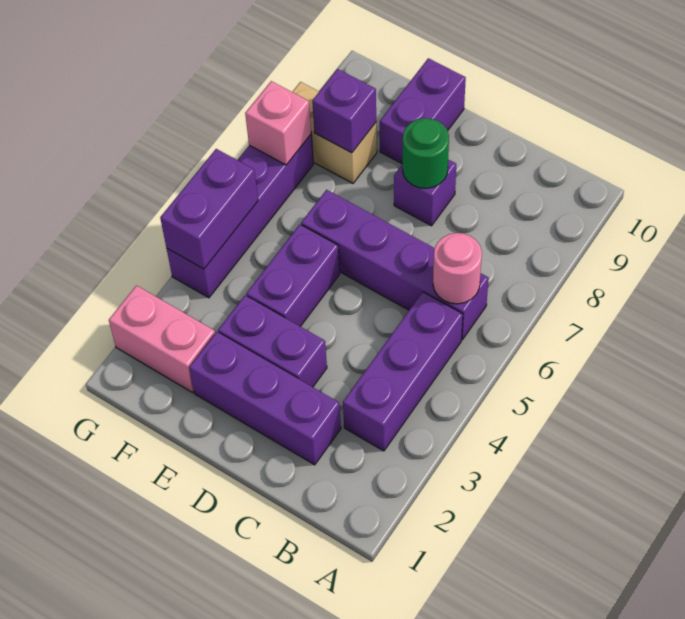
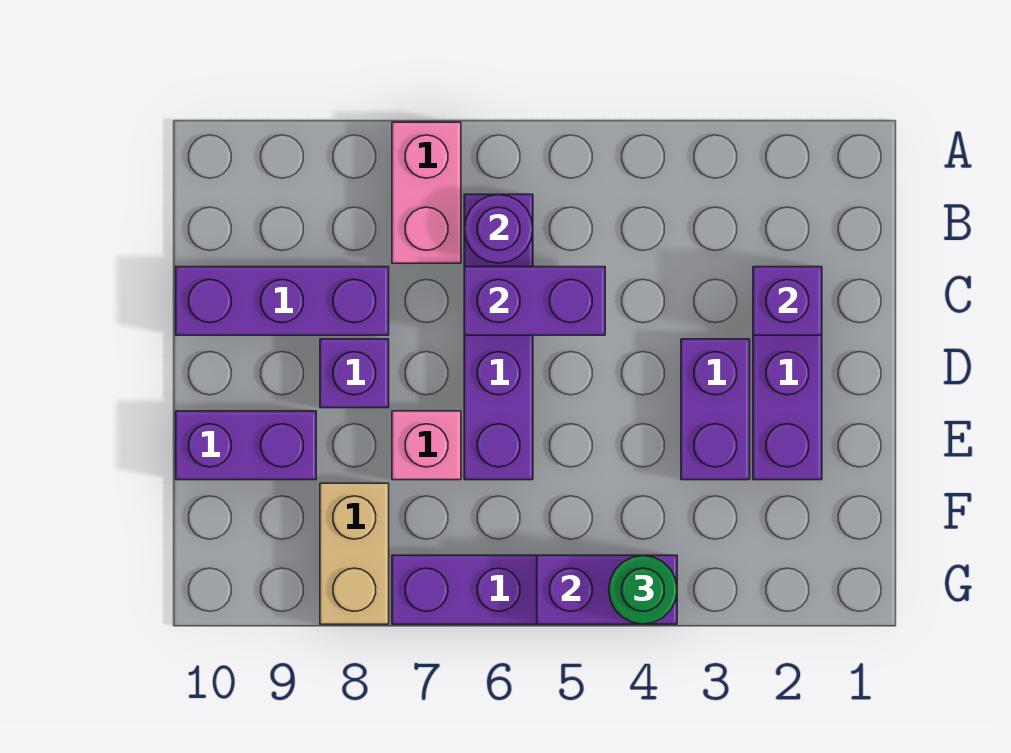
purple 1x3 brick [343,292,463,451] -> purple 1x3 brick moved to [176,267,389,335]
pink 1x1 round brick [433,233,482,304] -> purple 1x1 round brick [464,195,533,263]
green 1x1 round brick [403,118,449,188] -> green 1x1 round brick moved to [609,555,677,624]
purple 1x2 brick [246,224,340,327] -> purple 1x2 brick moved to [464,267,605,335]
pink 1x2 brick [109,286,215,393] -> pink 1x2 brick moved to [392,122,461,263]
purple 1x1 brick [312,69,376,153] -> purple 1x1 brick moved to [753,267,822,335]
pink 1x1 brick [245,81,311,165] -> pink 1x1 brick moved to [392,411,461,480]

